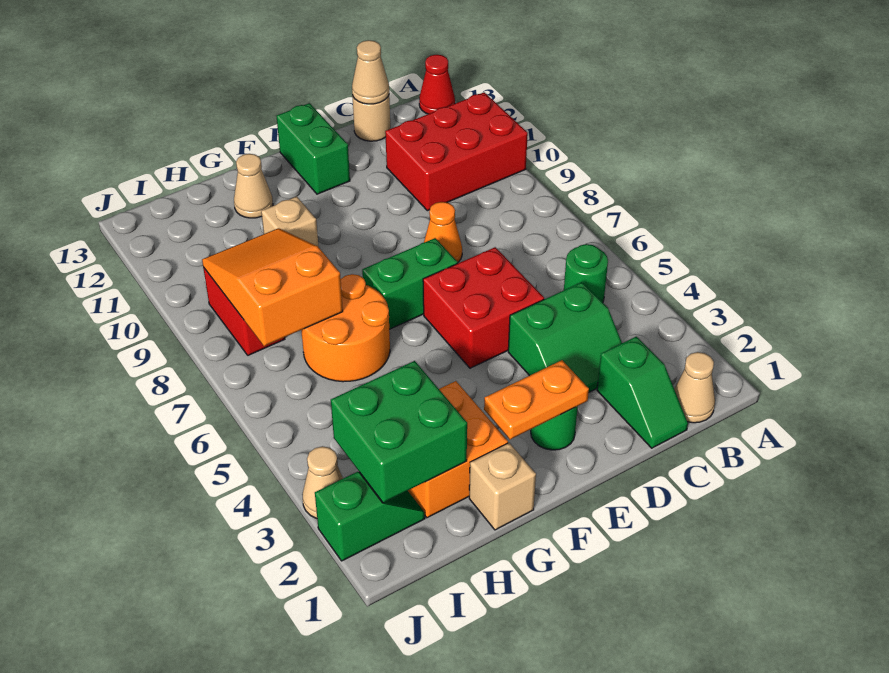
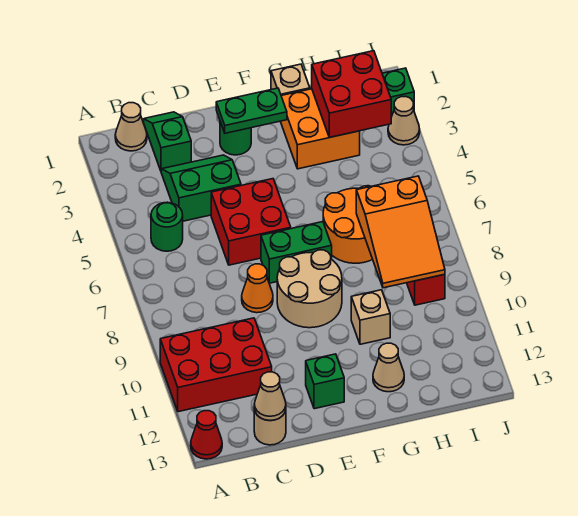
orange 1x2 plate [484,360,589,439] -> green 1x2 plate [216,88,287,133]
none -> tan 2x2 round brick [277,250,342,328]
green 1x2 brick [276,103,350,194] -> green 1x1 brick [306,354,344,409]
green 2x2 brick [331,361,467,503] -> red 2x2 brick [312,51,391,137]

